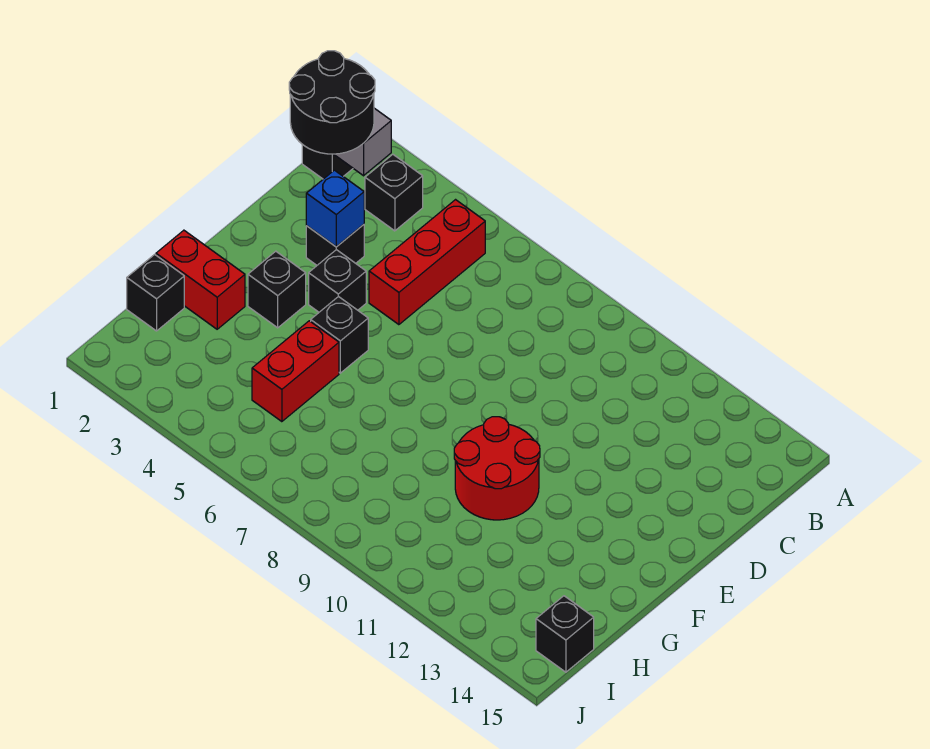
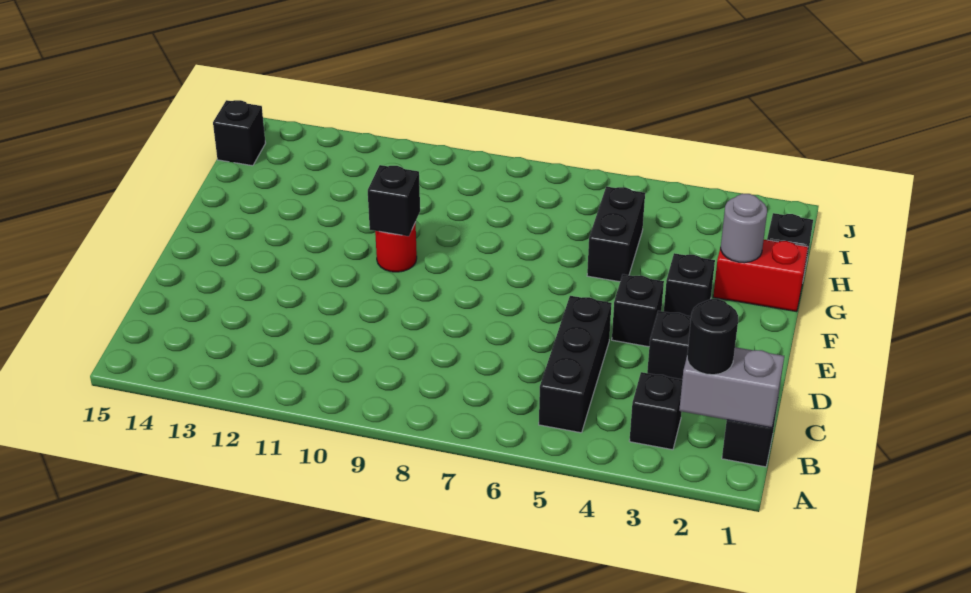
black 2x2 round brick [289,51,375,154] -> black 1x1 round brick [687,299,738,375]
red 1x3 brick [369,200,485,325] -> black 1x3 brick [539,296,612,433]
blue 1x1 brick [306,170,364,247] -> none
black 1x1 brick [311,296,368,373] -> black 1x1 brick moved to [368,165,420,236]
red 2x2 round brick [454,417,540,520] -> red 1x1 round brick [375,222,417,272]
none -> grey 1x1 round brick [721,194,767,263]
red 1x2 brick [252,321,339,422] -> black 1x2 brick [587,186,645,282]

